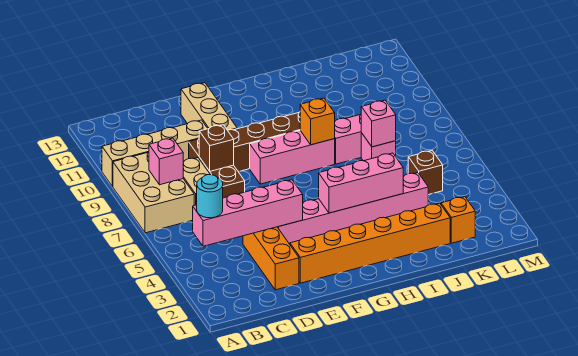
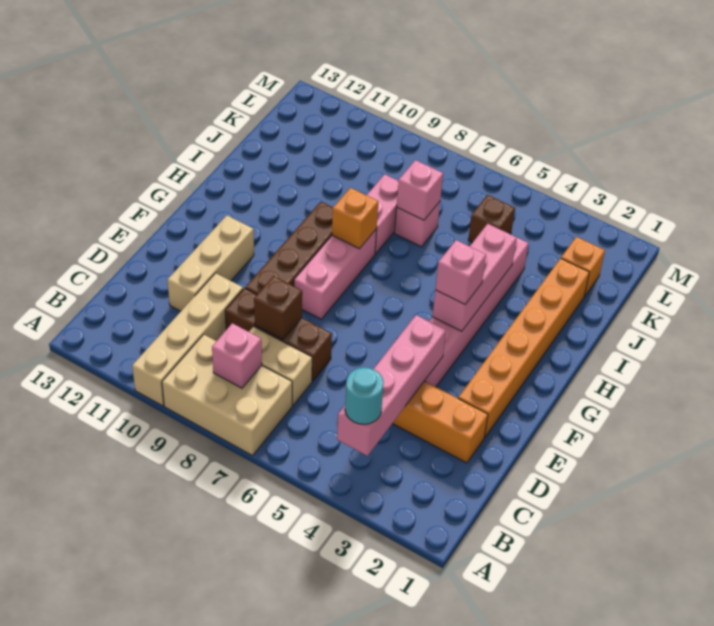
tan 1x3 brick [181,83,237,130] -> tan 1x3 brick turned to [168,215,254,311]
none -> pink 1x1 brick [435,240,486,304]

